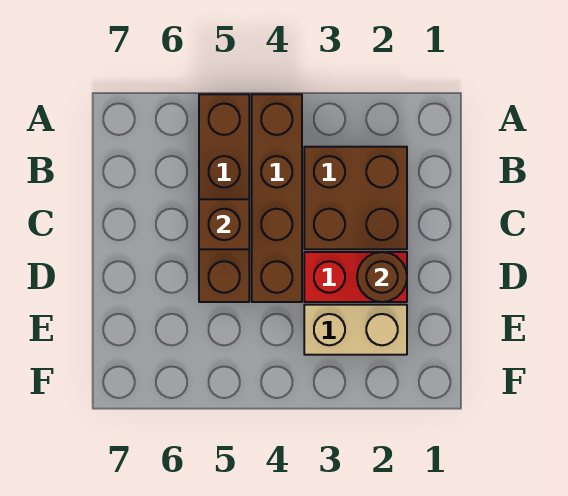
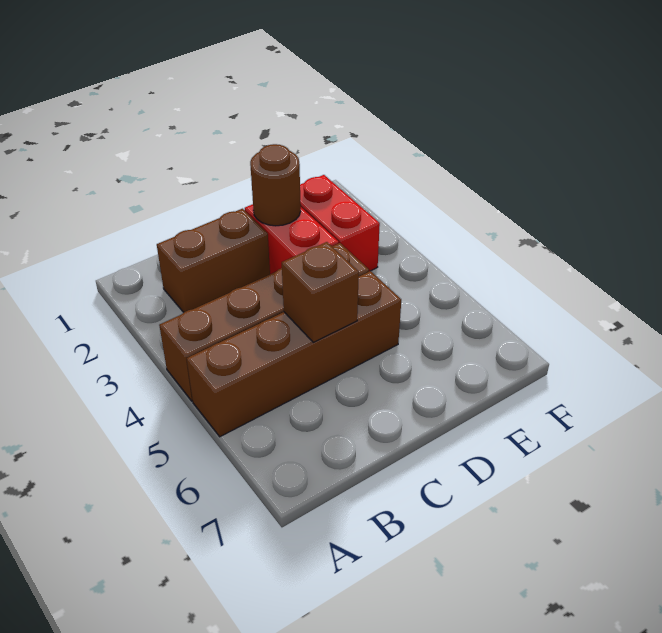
brown 2x2 brick [304,147,407,249] -> brown 1x2 brick [157,209,270,312]
tan 1x2 brick [304,305,407,355] -> red 1x2 brick [300,175,380,271]

